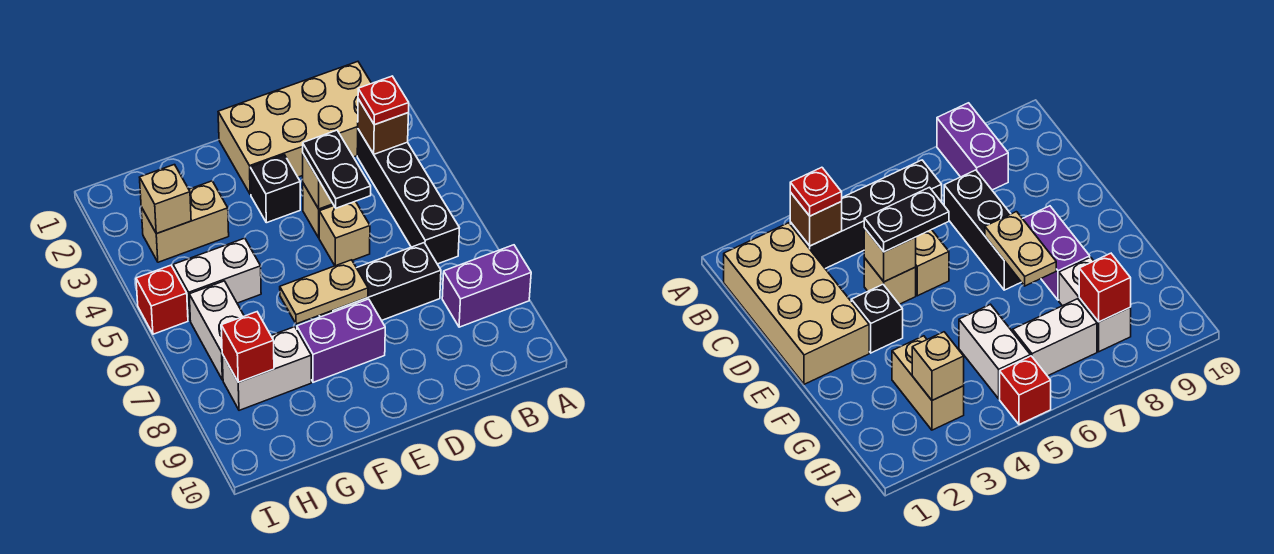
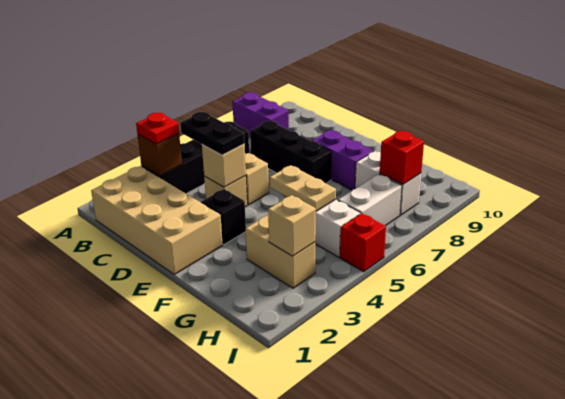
black 1x2 plate [303,130,371,208] -> black 1x2 plate turned to [180,112,244,155]
tan 1x2 plate [280,260,368,324] -> tan 1x2 plate moved to [270,165,336,211]

